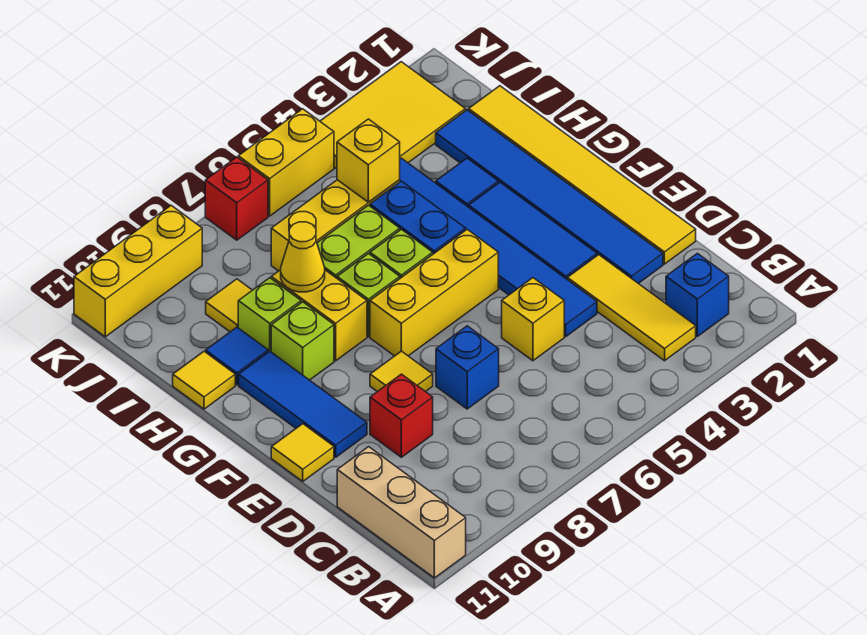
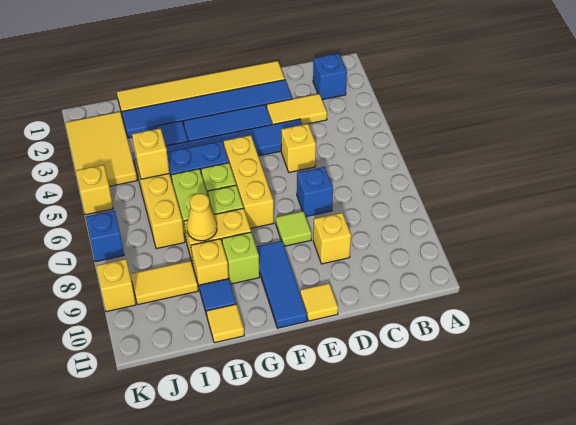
tan 1x3 brick [337,447,466,578] -> none
yellow 1x3 tile [567,255,696,361] -> yellow 1x2 tile [267,94,327,125]
red 1x1 brick [370,374,433,457] -> yellow 1x1 brick [313,213,351,264]
yellow 1x1 tile [370,351,433,392] -> lime 1x1 tile [276,211,312,246]
blue 1x3 tile [239,351,367,457] -> blue 1x3 tile turned to [256,241,307,328]
lime 1x1 brick [238,278,301,352] -> yellow 1x1 brick [191,239,229,290]
yellow 1x1 tile [206,279,252,332] -> yellow 1x2 tile [131,261,198,305]
yellow 1x2 brick [238,109,334,216] -> yellow 1x1 brick [75,165,113,215]
red 1x1 brick [205,157,268,240] -> blue 1x1 brick [86,210,124,262]
yellow 1x3 brick [74,206,202,337] -> yellow 1x1 brick [96,259,136,312]

